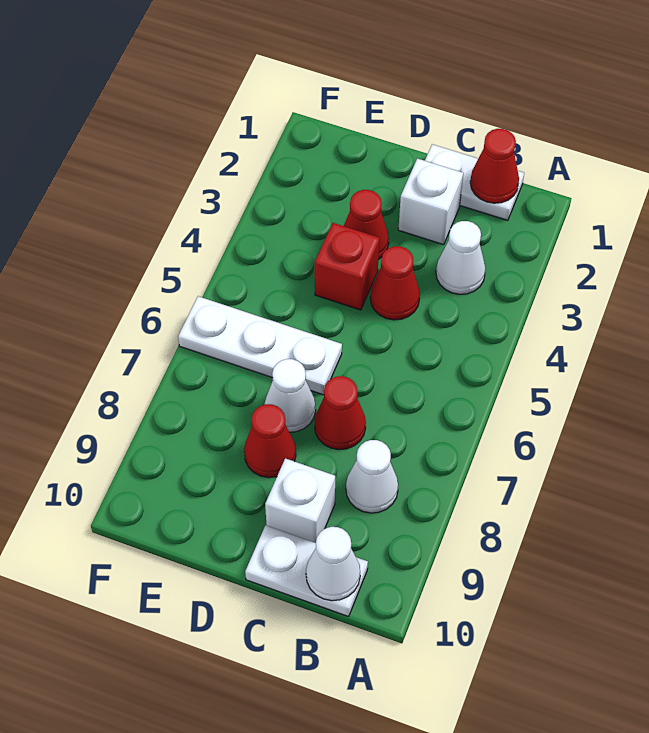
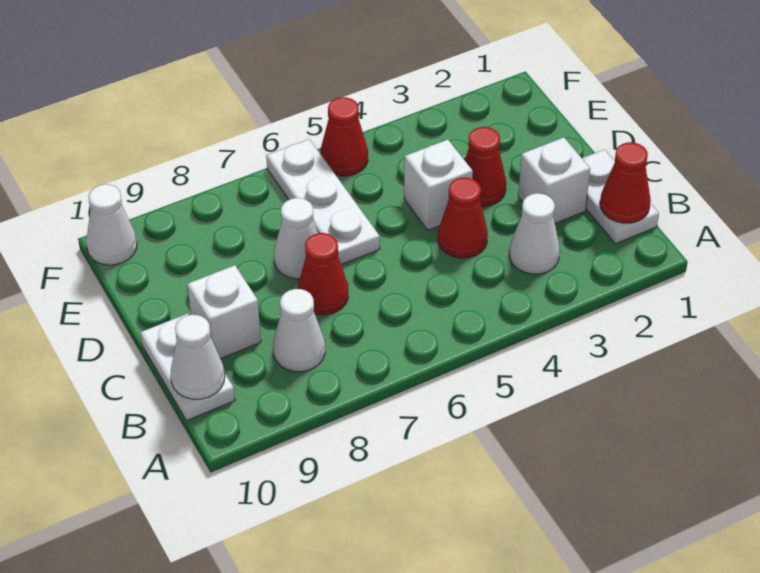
red 1x1 brick [315,223,380,310] -> white 1x1 brick [404,140,473,230]
red 1x1 cone [244,404,296,478] -> red 1x1 cone moved to [320,97,368,176]
none -> white 1x1 cone [86,184,137,265]

